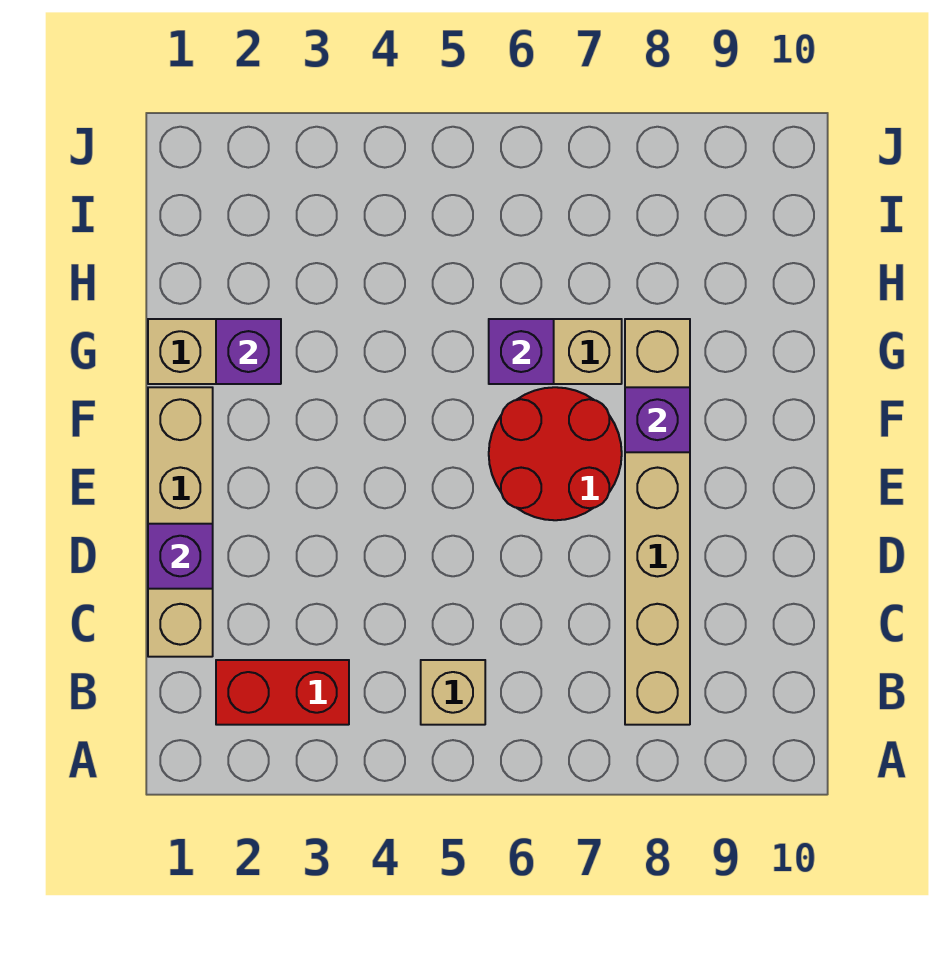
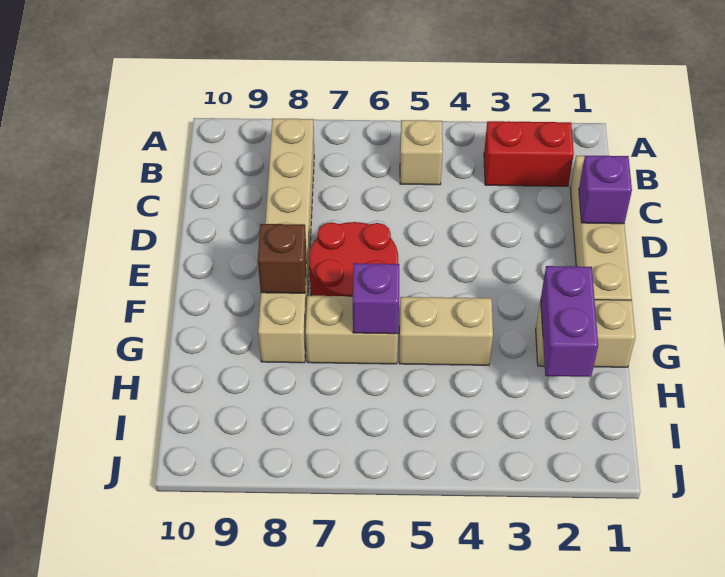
purple 1x1 brick [625,387,690,452] -> brown 1x1 brick [258,224,307,293]
purple 1x1 brick [216,319,281,384] -> purple 1x2 brick [541,266,598,377]
none -> tan 1x2 brick [399,297,493,365]

